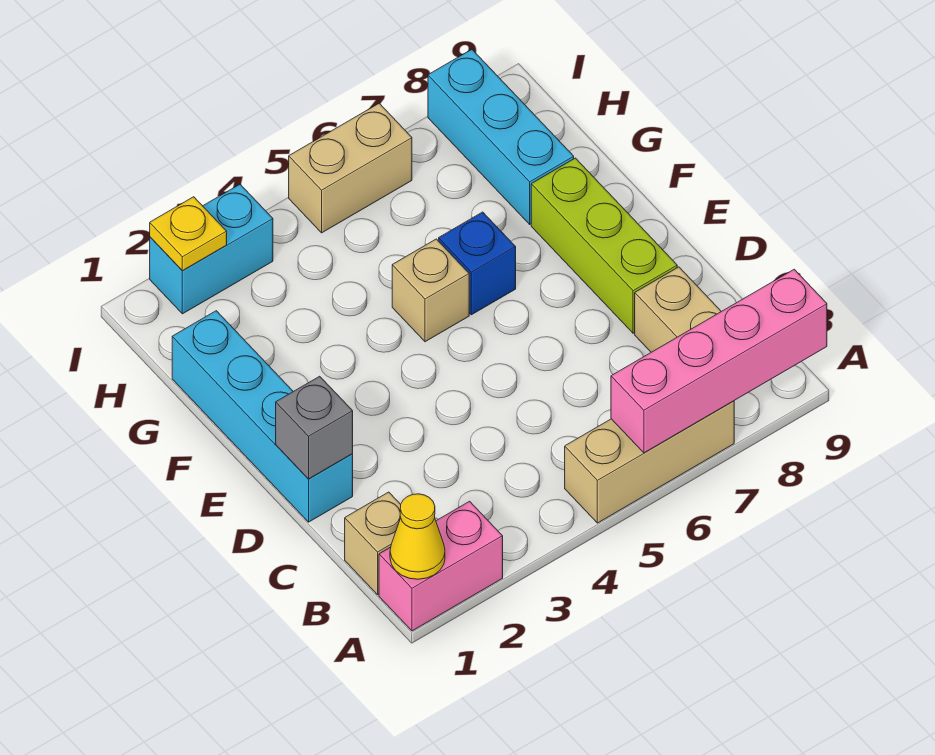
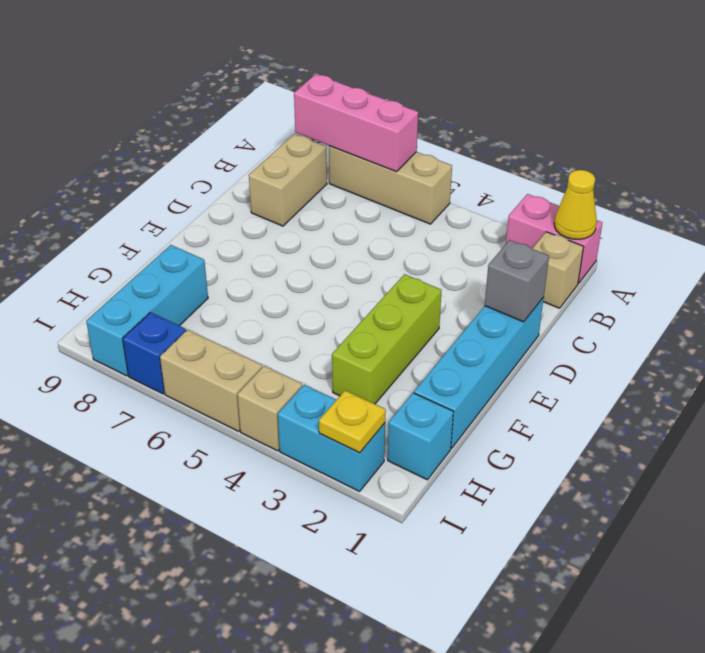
pink 1x4 brick [611,269,827,453] -> pink 1x3 brick [294,74,418,172]
lime 1x3 brick [531,158,677,333] -> lime 1x3 brick moved to [332,274,442,404]
tan 1x1 brick [392,239,469,342] -> tan 1x1 brick moved to [237,366,302,451]
blue 1x1 brick [439,212,516,315] -> blue 1x1 brick moved to [123,312,186,394]
none -> cyan 1x1 brick [388,393,453,480]

